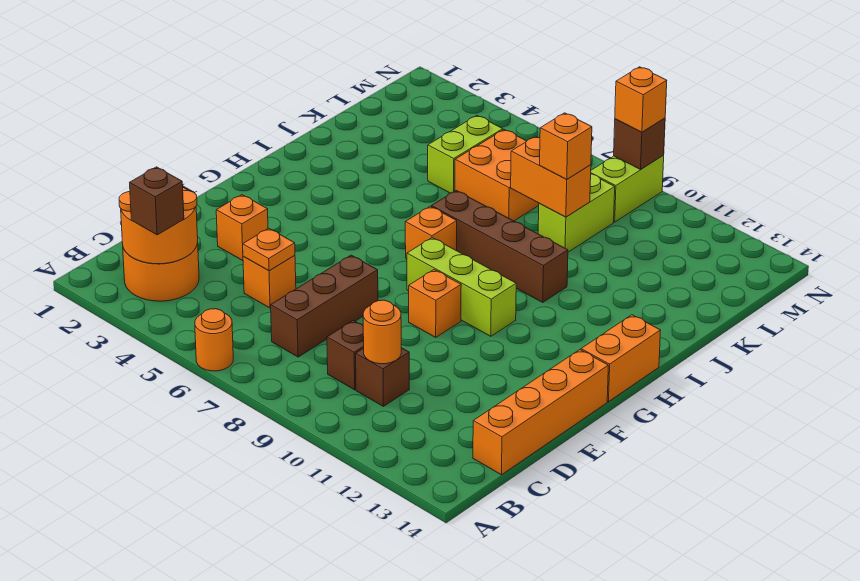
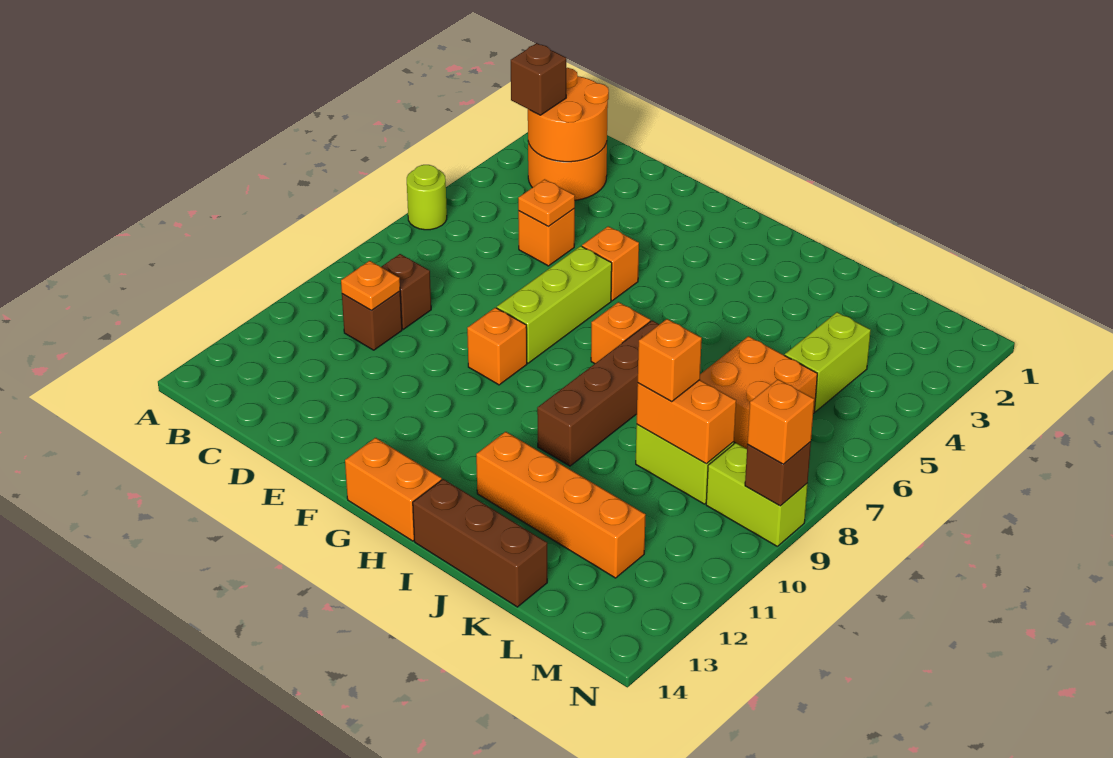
orange 1x1 round brick [195,309,233,371] -> lime 1x1 round brick [407,165,447,230]
brown 1x3 brick [271,255,378,357] -> brown 1x3 brick moved to [413,479,547,607]
orange 1x1 round brick [363,300,401,364] -> orange 1x1 plate [341,261,400,311]
orange 1x4 brick [473,350,608,475] -> orange 1x4 brick moved to [476,432,646,578]
orange 1x1 brick [216,195,268,261] -> orange 1x1 brick moved to [582,226,639,301]
lime 1x3 brick [407,238,516,336] -> lime 1x3 brick moved to [497,246,612,363]
lime 1x2 brick [428,116,503,193] -> lime 1x2 brick turned to [785,312,871,412]
orange 1x2 brick [511,136,591,217] -> orange 1x2 brick turned to [637,380,736,464]

